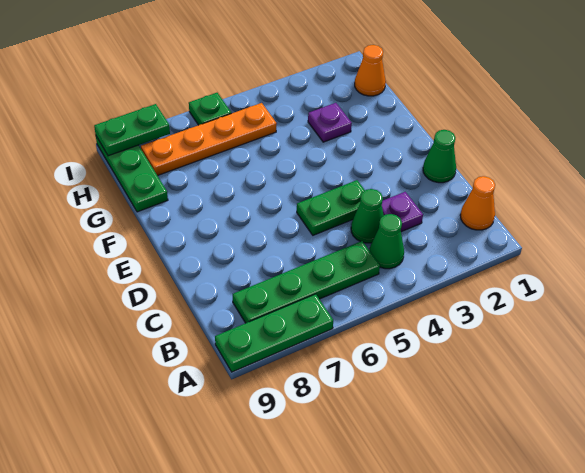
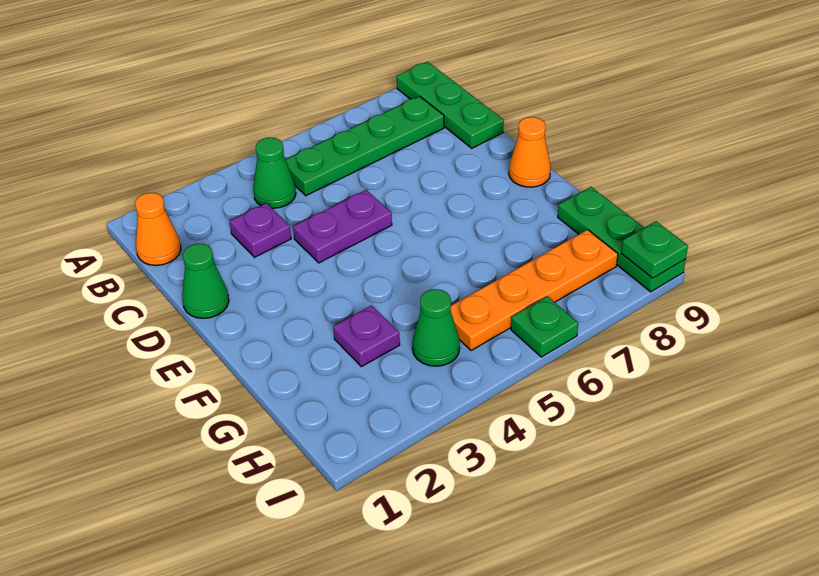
green 1x3 plate [215,294,333,372] -> green 1x3 plate turned to [397,62,504,148]
green 1x1 cone [351,189,384,243] -> green 1x1 cone moved to [412,289,460,366]
green 1x2 plate [297,180,365,235] -> purple 1x2 plate [293,190,392,263]
orange 1x1 cone [355,45,386,96] -> orange 1x1 cone moved to [509,117,551,187]
green 1x2 plate [94,104,170,156] -> green 1x1 plate [621,221,688,278]

